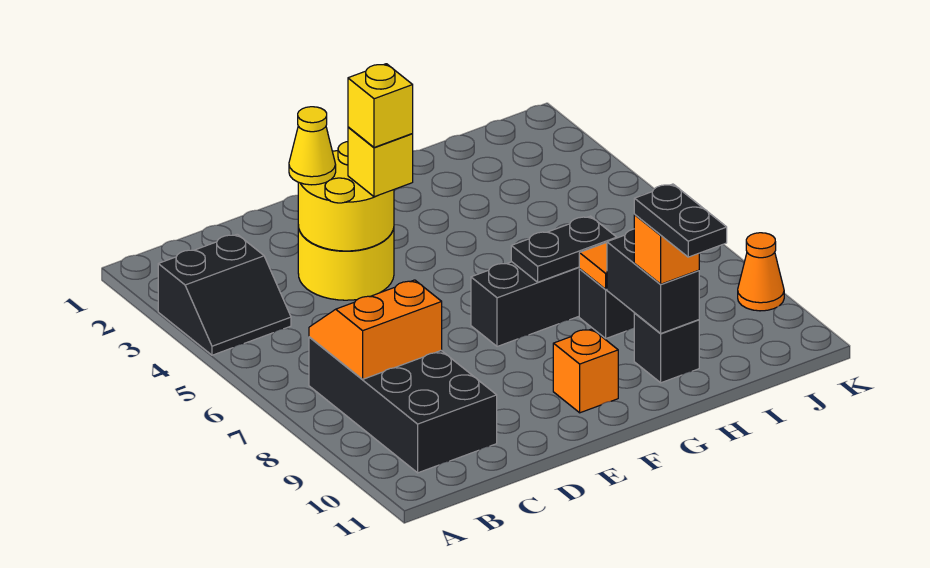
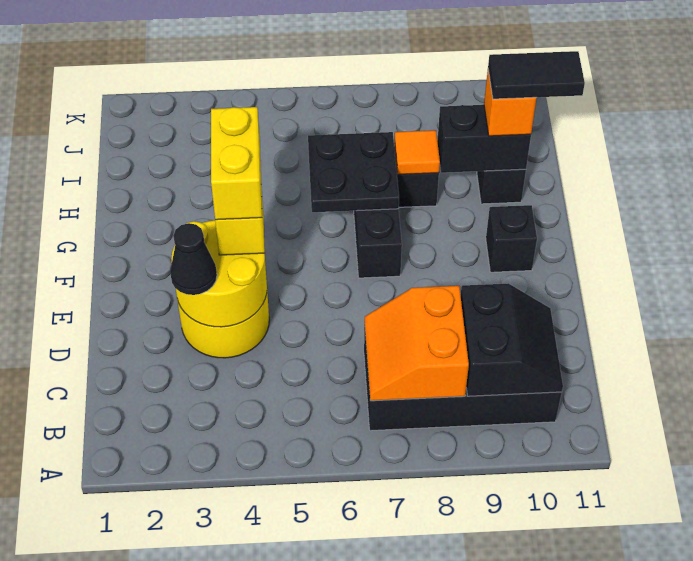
black 2x2 slope [158,234,291,355] -> black 2x2 slope moved to [461,283,563,396]
yellow 1x1 cone [289,107,336,185] -> black 1x1 cone [170,223,217,295]
yellow 1x1 brick [348,64,413,147] -> yellow 1x2 brick [211,107,262,220]
orange 1x1 brick [553,329,618,413] -> black 1x1 brick [486,205,537,272]
black 1x2 plate [511,216,617,282] -> black 2x2 plate [308,132,399,212]
black 1x2 plate [634,184,727,257] -> black 1x2 tile [488,51,585,99]
orange 1x1 cone [738,233,784,311] -> none

